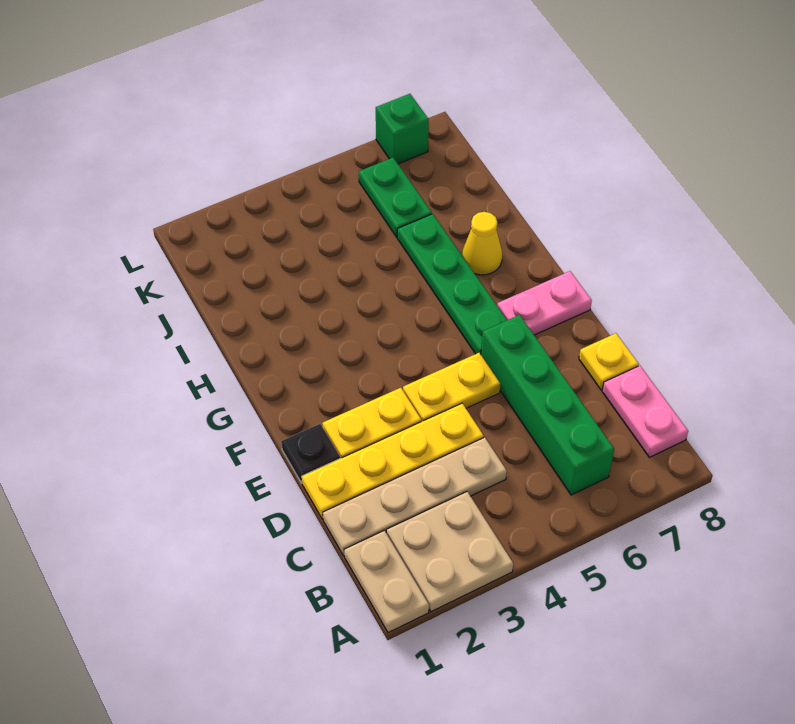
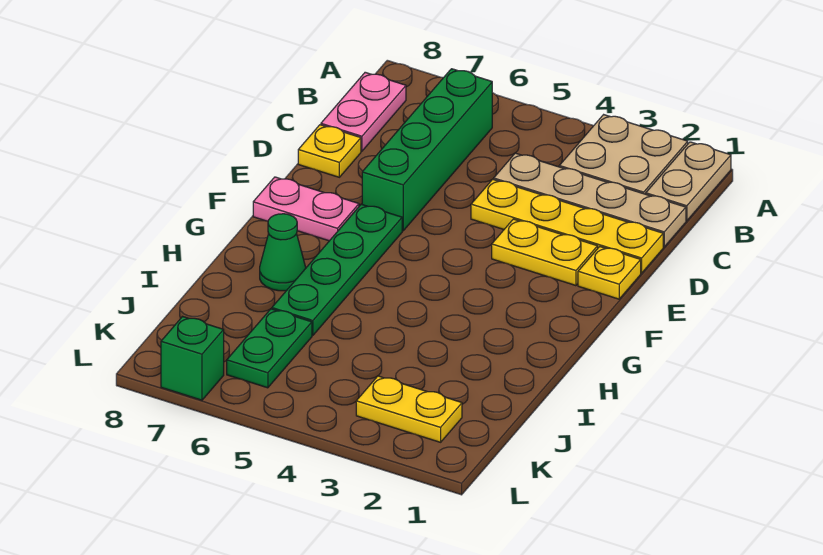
black 1x1 plate [281,424,340,483] -> yellow 1x1 plate [578,247,641,299]
yellow 1x2 plate [403,353,500,421] -> yellow 1x2 plate moved to [356,376,462,442]
yellow 1x1 cone [462,212,502,275] -> green 1x1 cone [260,214,306,291]

